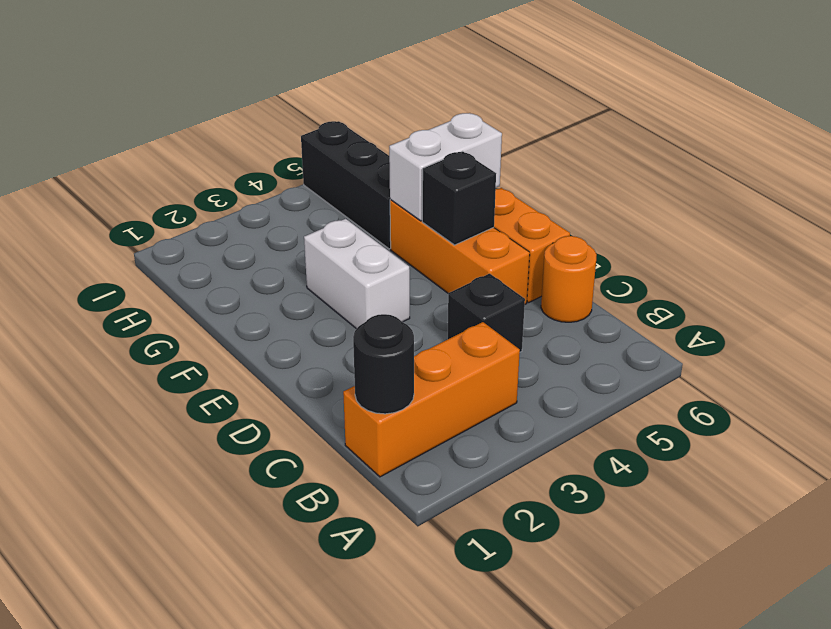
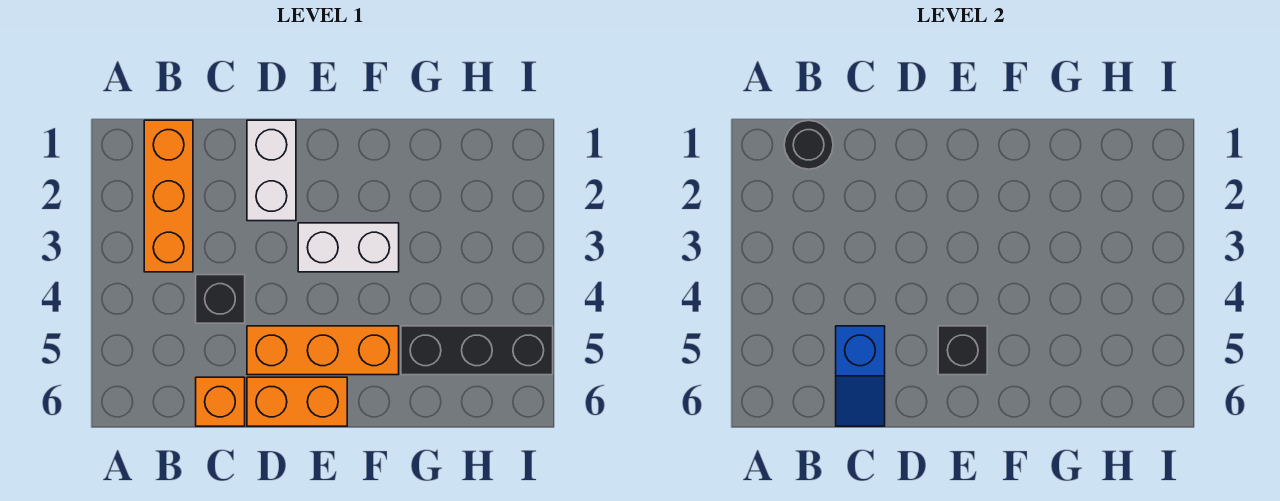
none -> blue 1x2 slope [836,326,885,426]
orange 1x1 round brick [541,236,597,322] -> orange 1x1 brick [196,377,245,426]
white 1x2 brick [389,113,502,221] -> white 1x2 brick moved to [247,120,296,221]

